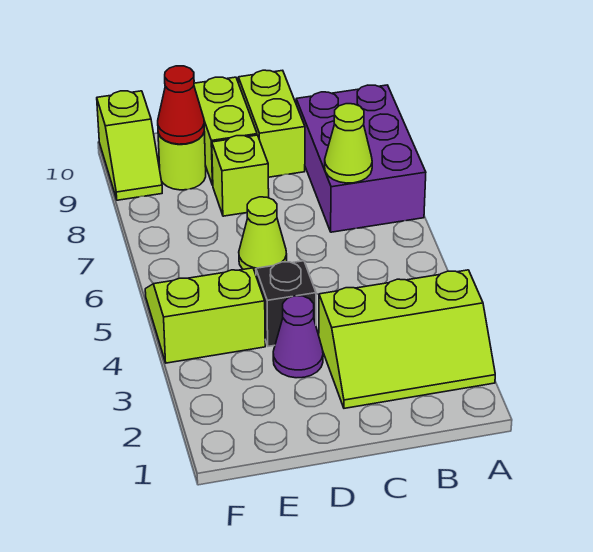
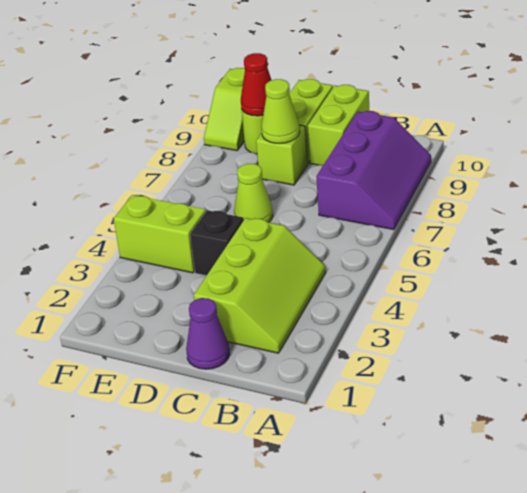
lime 2x3 slope [319,270,495,408] -> lime 2x3 slope turned to [194,218,326,353]
purple 2x3 brick [296,85,426,232] -> purple 2x3 slope [316,111,431,230]
lime 1x1 cone [325,104,372,183] -> lime 1x1 cone moved to [261,79,300,144]
purple 1x1 cone [273,296,323,378] -> purple 1x1 cone moved to [186,298,230,369]

